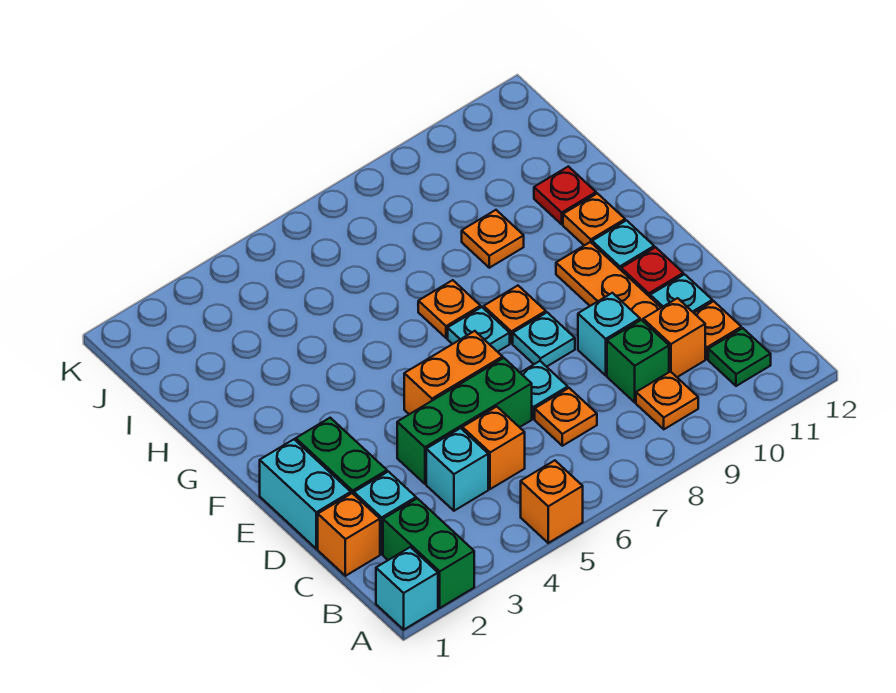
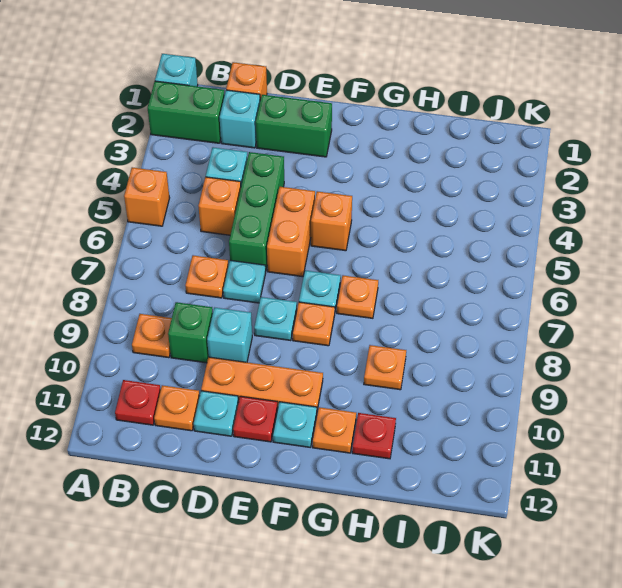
green 1x1 plate [708,328,771,386] -> red 1x1 plate [115,380,161,425]
orange 1x1 brick [643,298,705,377] -> orange 1x1 brick moved to [311,191,352,251]
cyan 1x2 brick [260,439,351,549] -> none

